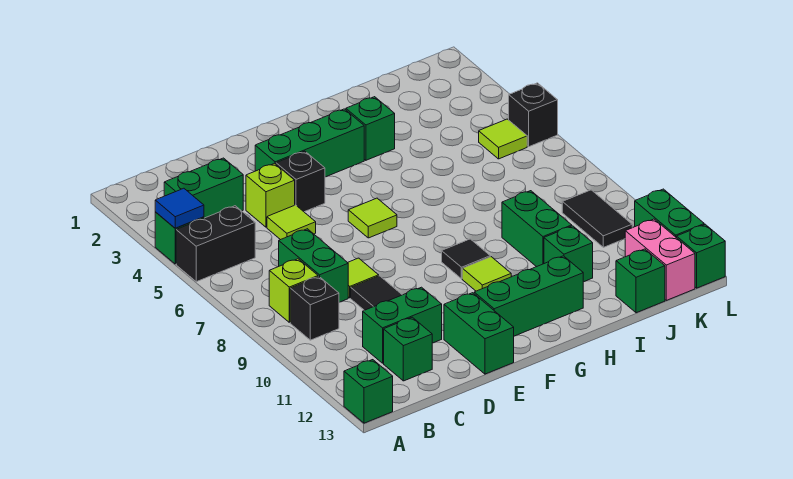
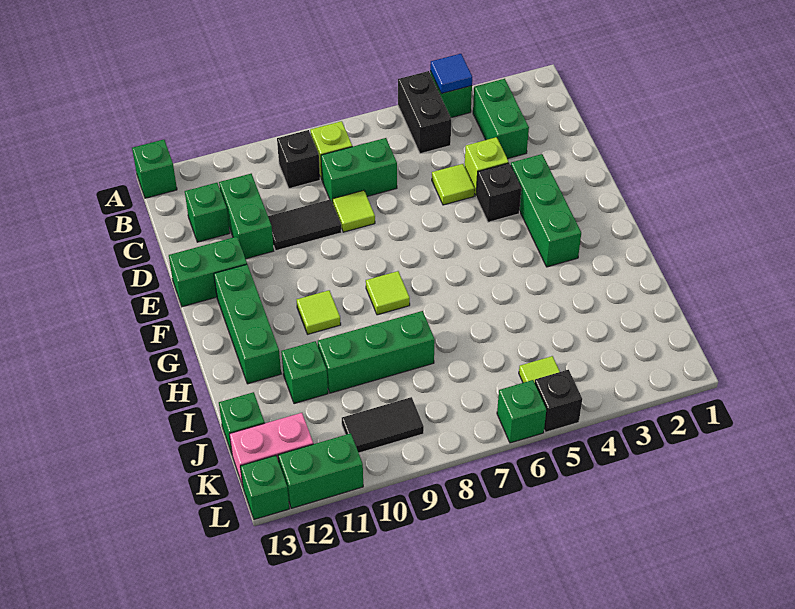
lime 1x1 tile [348,198,397,238] -> lime 1x1 tile moved to [366,271,410,315]
black 1x1 tile [442,239,490,279] -> none
green 1x1 brick [346,97,395,160] -> green 1x1 brick moved to [497,380,546,443]
green 1x2 brick [502,191,572,267] -> green 1x3 brick [318,311,435,393]

